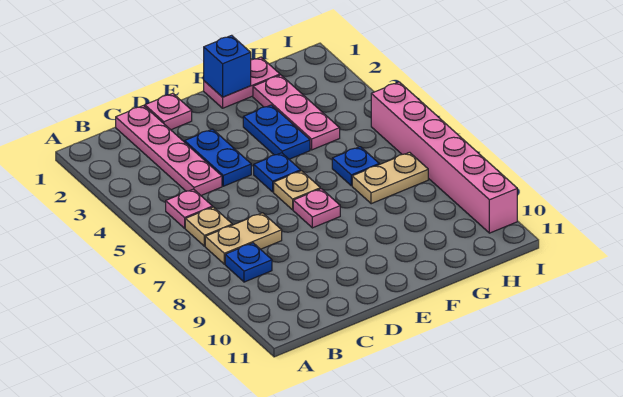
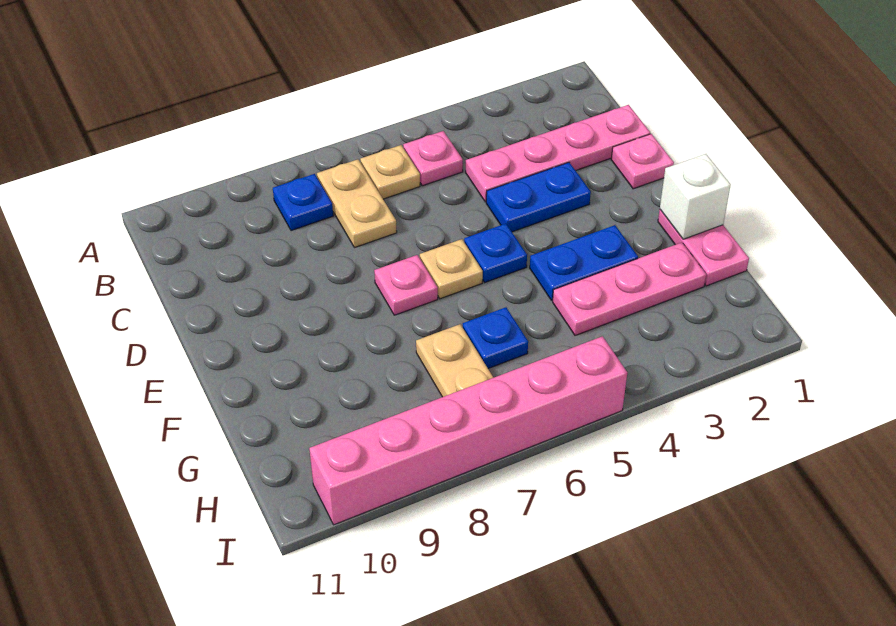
blue 1x1 brick [204,35,251,97] -> white 1x1 brick [660,154,731,239]

